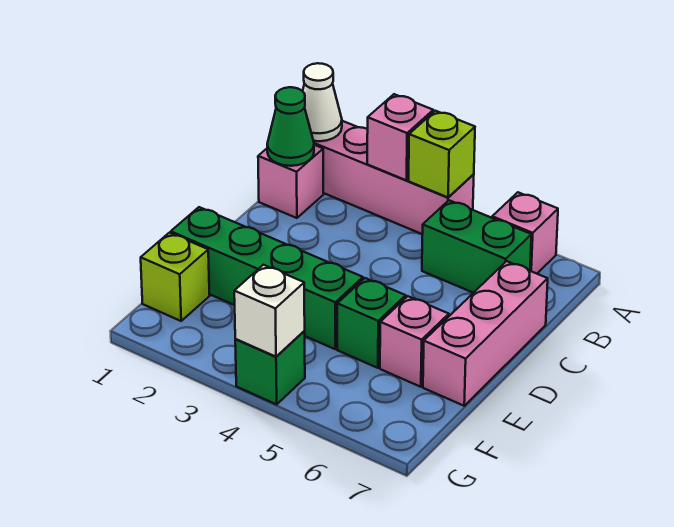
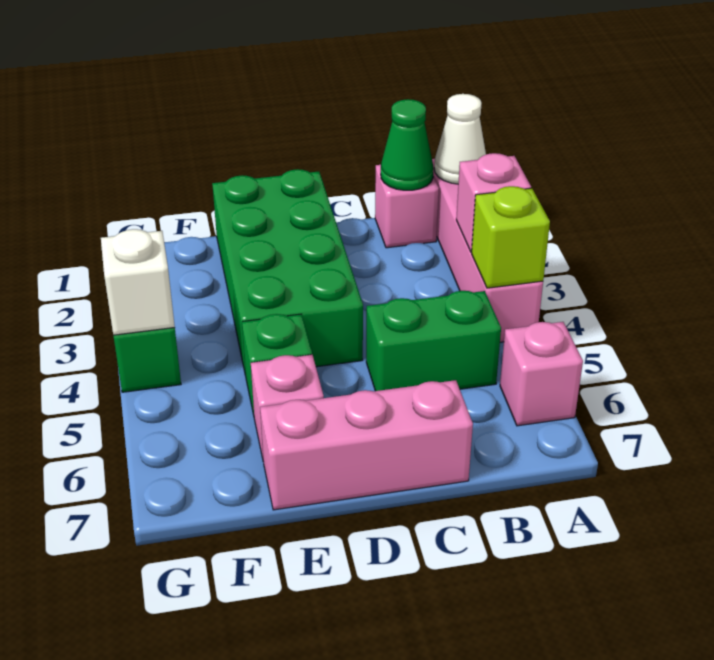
green 1x2 brick [422,200,531,293] -> green 1x2 brick turned to [366,291,501,391]
green 1x4 brick [171,207,363,349] -> green 2x4 brick [212,169,363,376]
lime 1x1 brick [141,233,210,321] -> none

